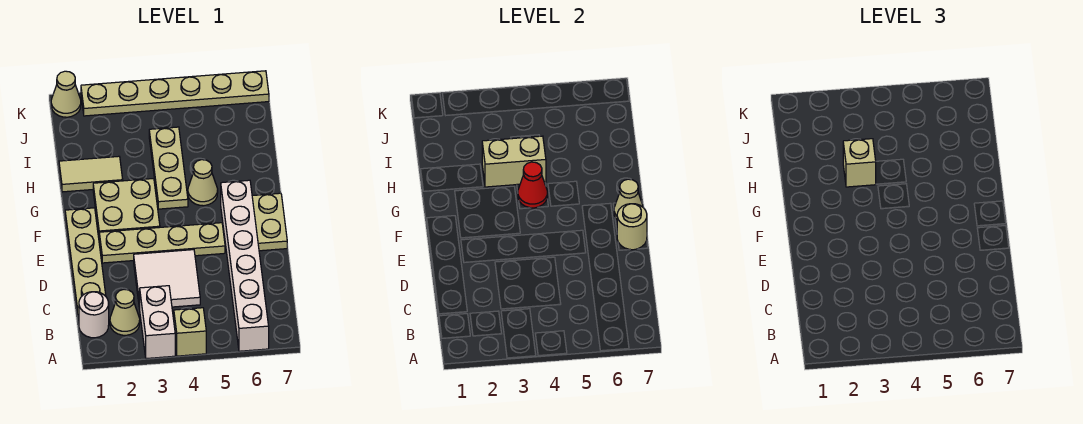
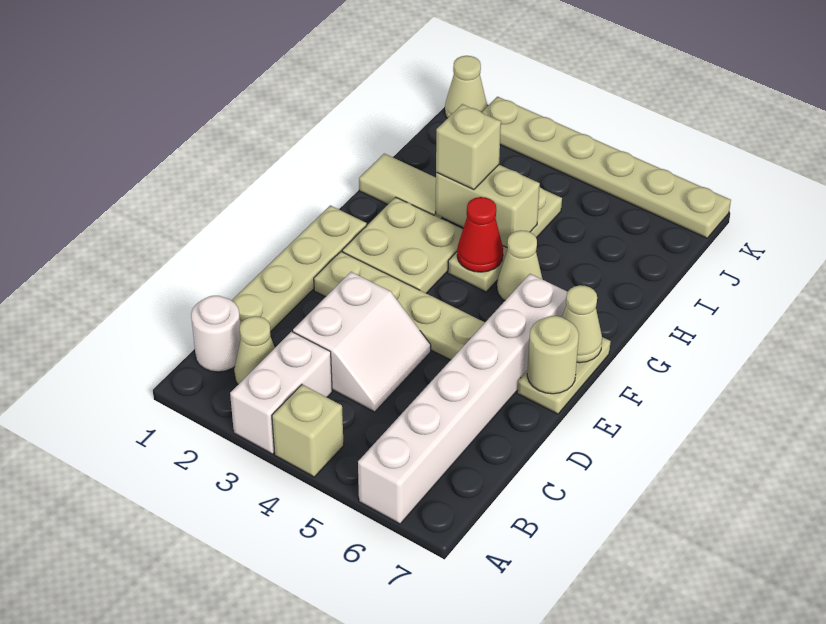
white 2x2 tile [134,250,200,309] -> white 2x2 slope [293,272,431,412]

